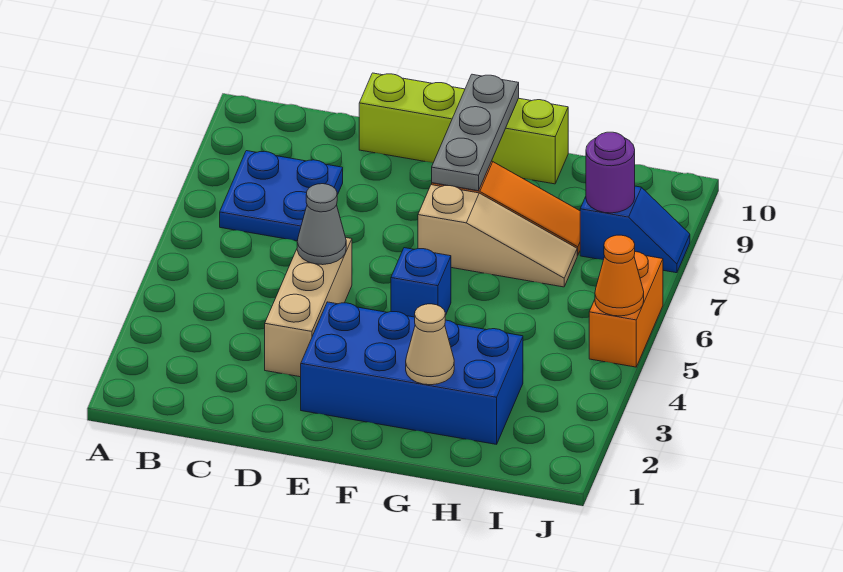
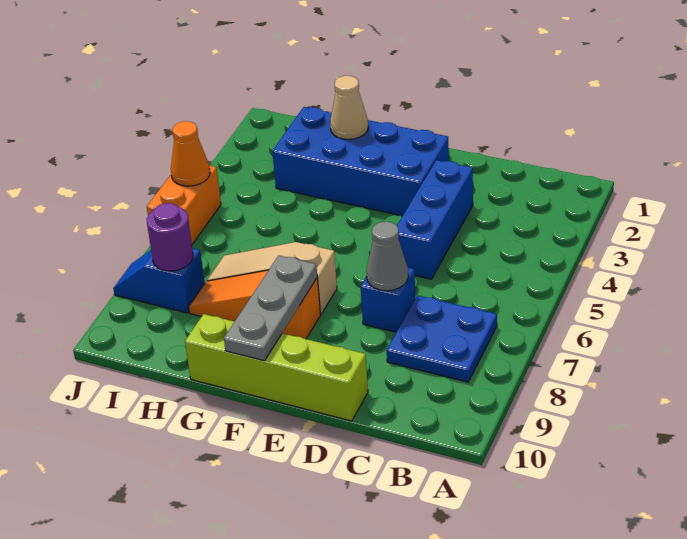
tan 1x3 brick [265,238,352,377] -> blue 1x3 brick [397,160,473,279]
grey 1x1 cone [297,184,346,265] -> grey 1x1 cone moved to [366,222,408,291]
blue 1x1 brick [391,248,451,317] -> blue 1x1 brick moved to [361,268,415,332]

